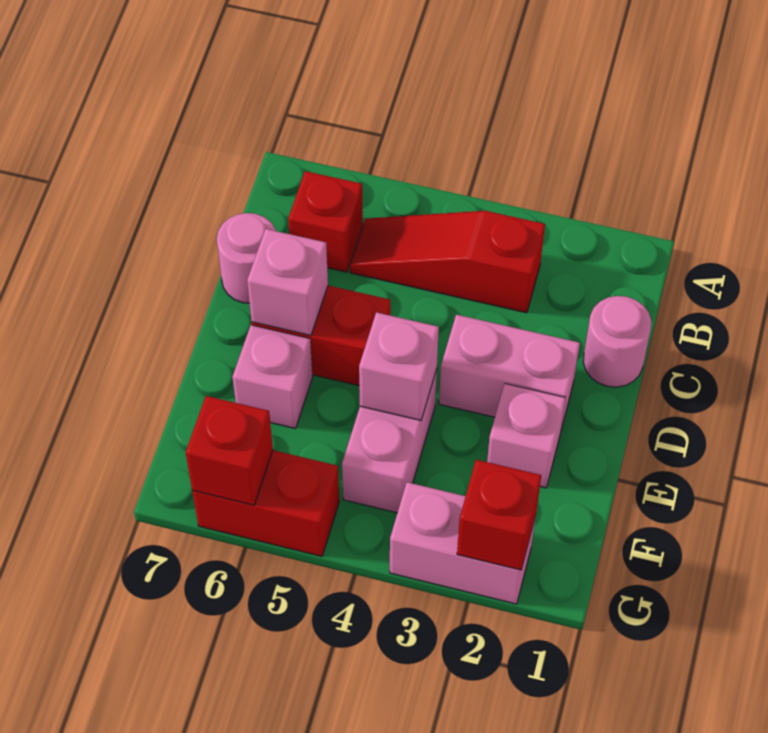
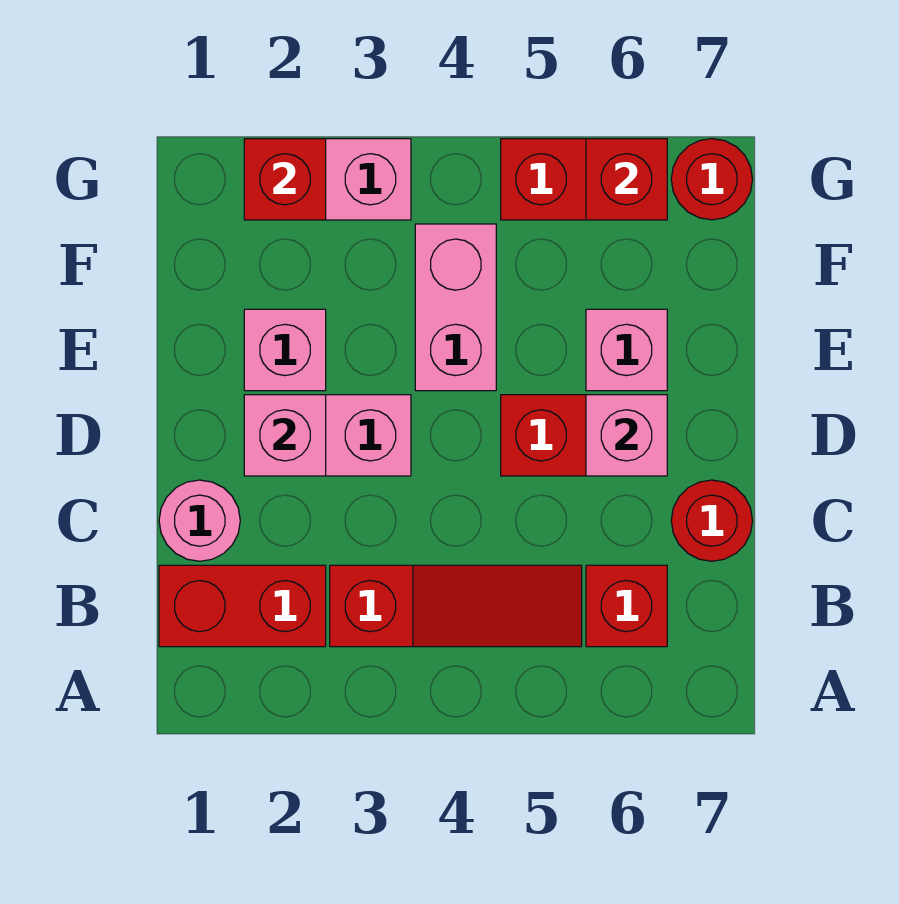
none -> red 1x2 brick [159,565,326,647]
pink 1x1 round brick [217,213,276,303] -> red 1x1 round brick [671,480,753,561]
pink 1x1 brick [359,312,439,420] -> pink 1x1 brick moved to [244,395,326,476]
none -> red 1x1 round brick [671,139,753,220]

